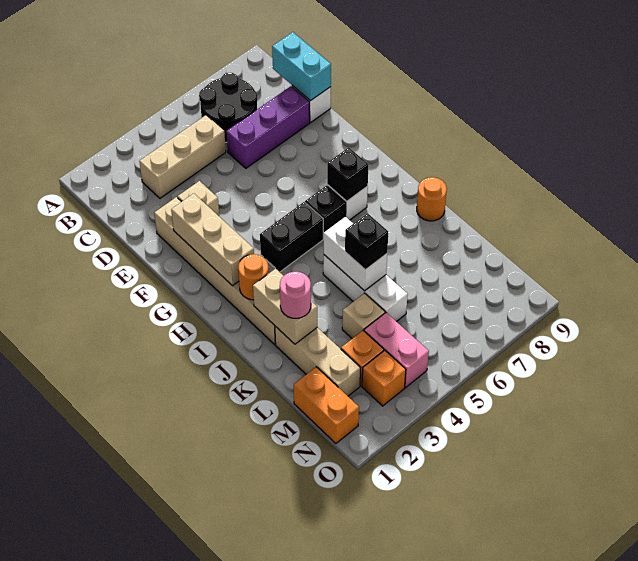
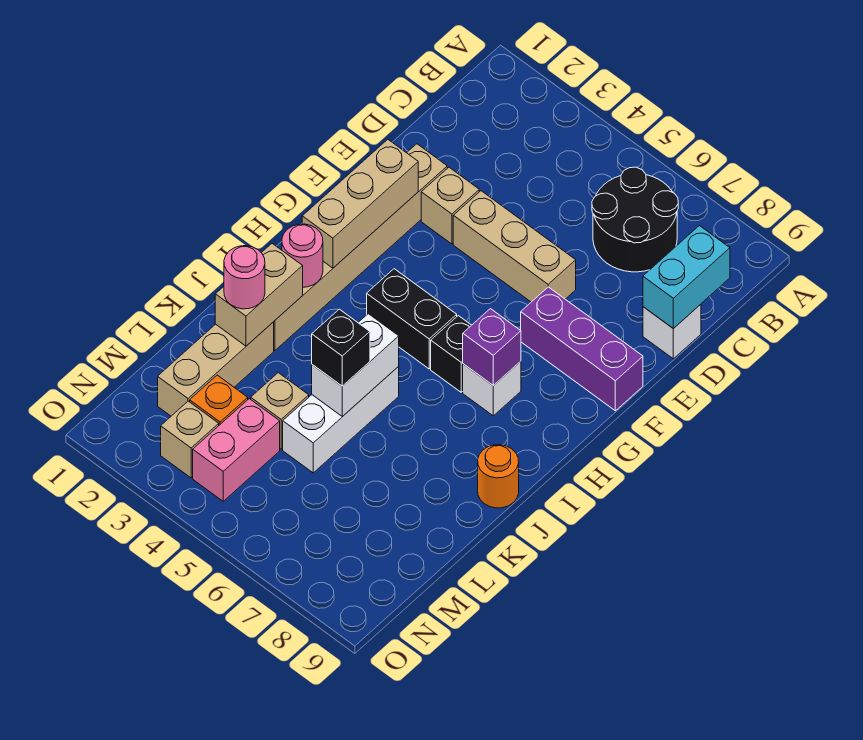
tan 1x3 brick [139,115,226,198] -> tan 1x3 brick moved to [453,191,576,302]
purple 1x3 brick [226,86,310,168] -> purple 1x3 brick moved to [521,287,643,411]
black 1x1 brick [327,147,369,201] -> purple 1x1 brick [463,309,521,386]
orange 1x1 round brick [238,254,269,300] -> pink 1x1 round brick [282,224,323,287]
orange 1x2 brick [294,367,359,443] -> none
orange 1x1 brick [362,350,406,406] -> tan 1x1 brick [161,401,219,478]

